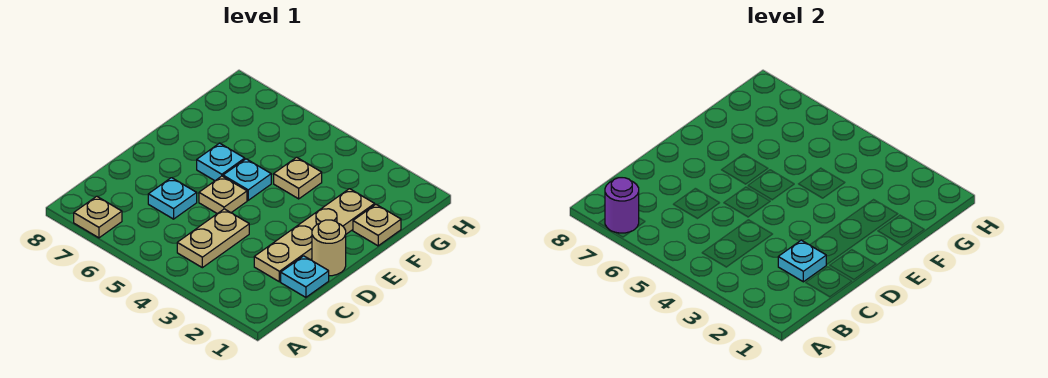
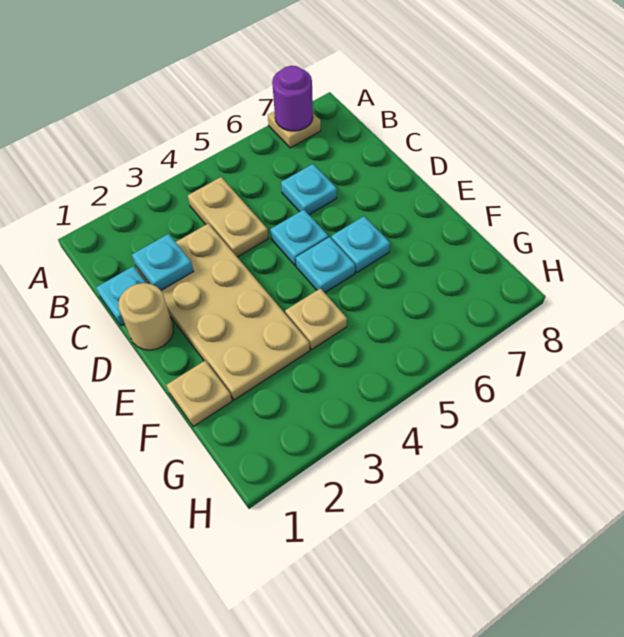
tan 1x4 plate [254,189,375,282] -> tan 2x4 plate [136,223,310,400]
tan 1x1 plate [199,176,247,214] -> cyan 1x1 plate [270,210,328,266]

